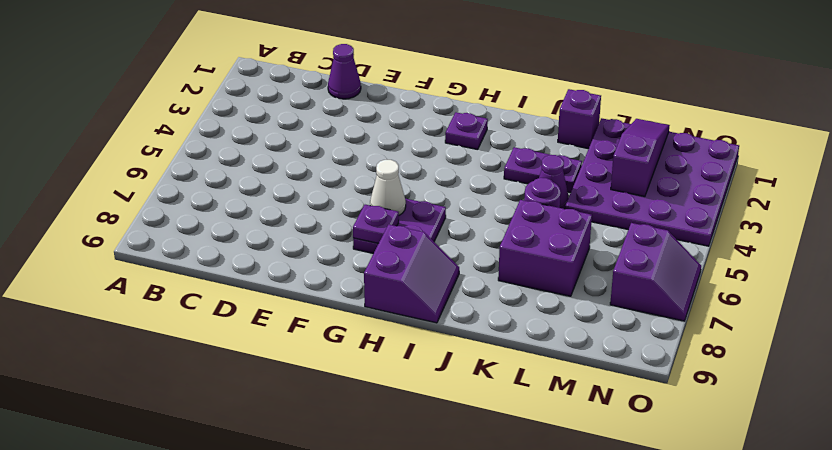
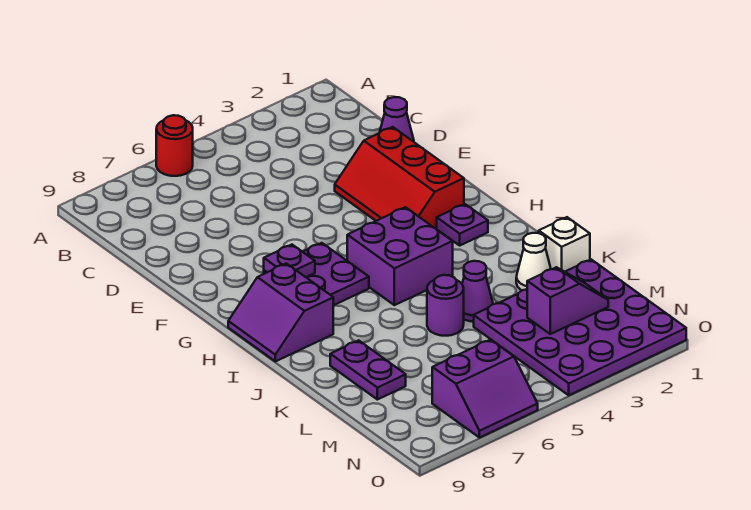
none -> red 1x1 round brick [156,115,193,176]
none -> red 2x3 slope [335,127,464,228]
white 1x1 cone [370,160,406,215] -> white 1x1 cone moved to [516,233,551,290]
purple 2x2 slope [364,224,459,323] -> purple 2x2 slope turned to [228,263,333,361]
purple 1x2 plate [504,147,582,193] -> purple 1x2 plate moved to [330,340,406,400]
purple 1x1 brick [558,89,601,149] -> white 1x1 brick [539,217,590,272]
purple 2x2 brick [498,200,592,296] -> purple 2x2 brick moved to [347,207,453,305]
purple 1x3 slope [611,119,669,196] -> purple 1x2 slope [527,267,608,334]

